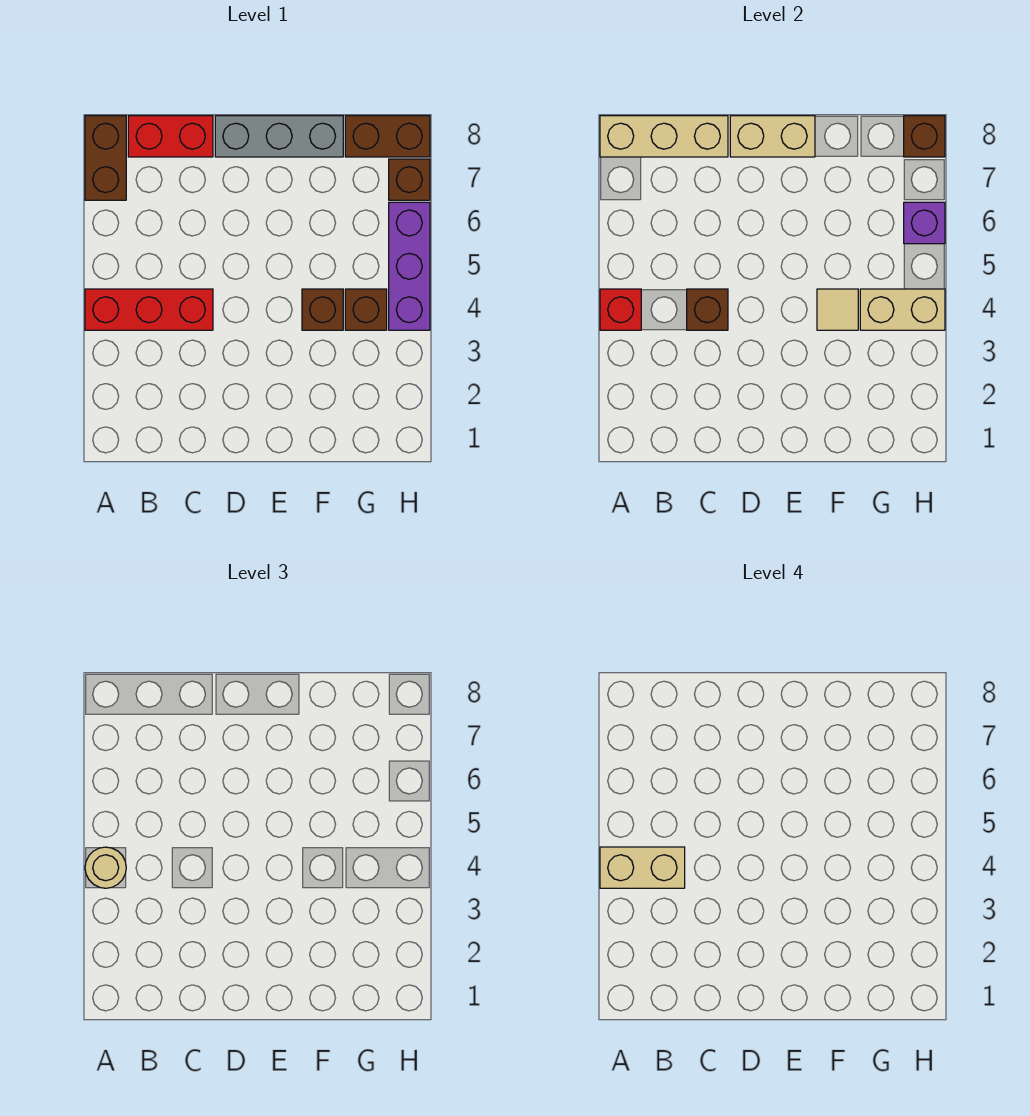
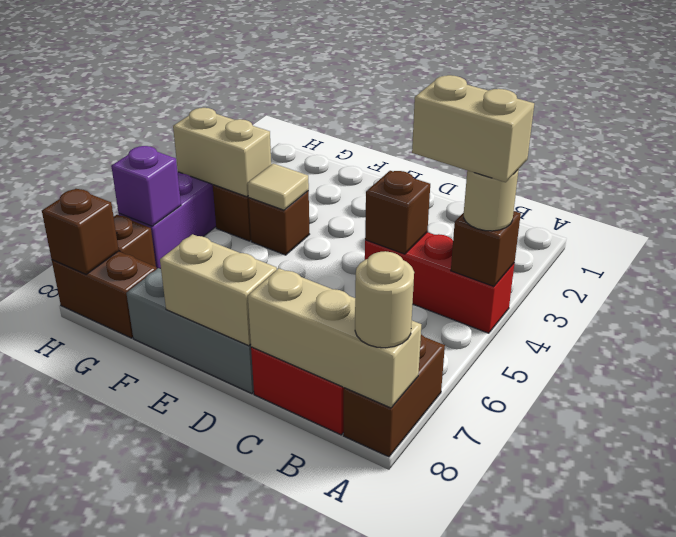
red 1x1 brick [600,289,641,330] -> brown 1x1 brick [451,211,521,286]
none -> tan 1x1 round brick [355,251,414,348]

